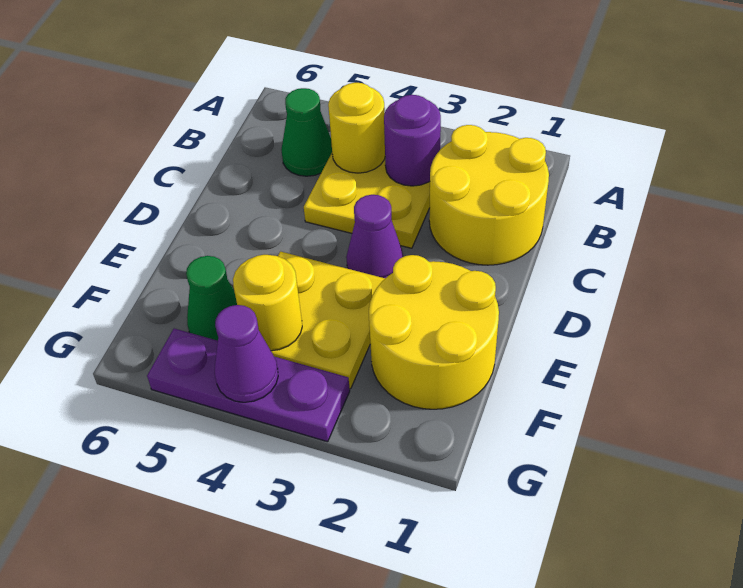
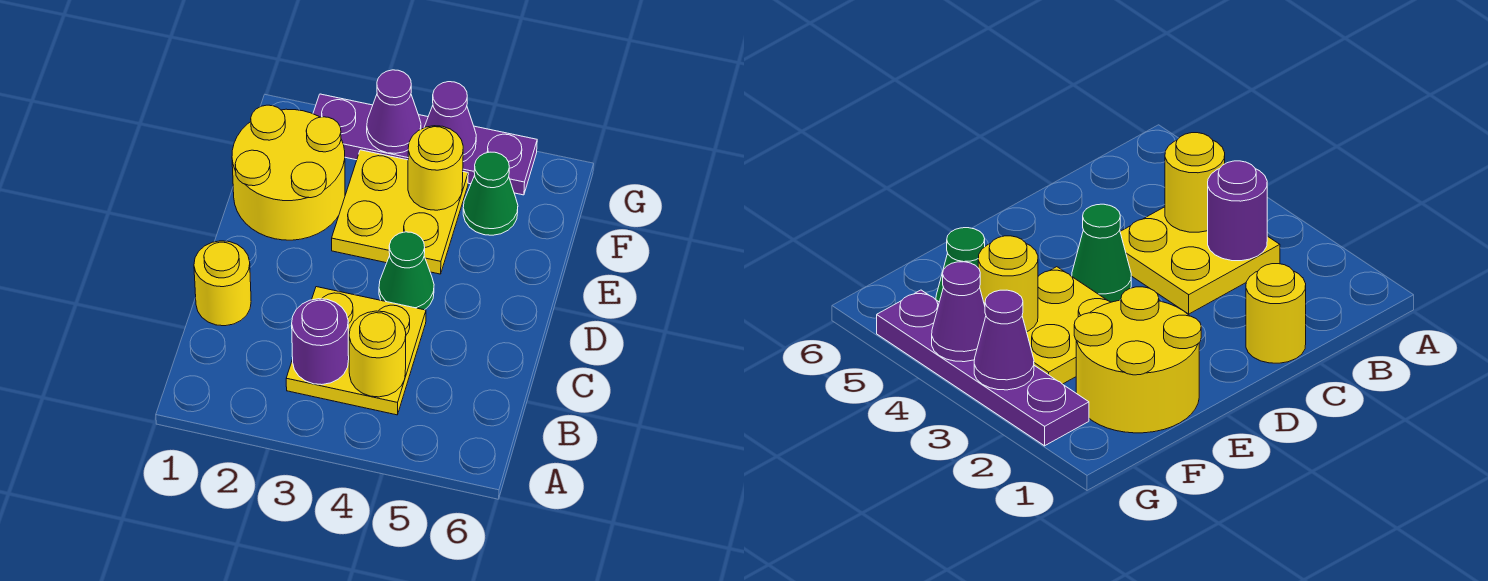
yellow 2x2 round brick [429,125,549,265] -> yellow 1x1 round brick [194,241,251,326]
green 1x1 cone [281,88,332,176] -> green 1x1 cone moved to [379,232,434,310]
purple 1x1 cone [346,195,403,278] -> purple 1x1 cone moved to [367,70,421,153]
purple 1x3 plate [147,329,350,442] -> purple 1x4 plate [313,94,537,195]

